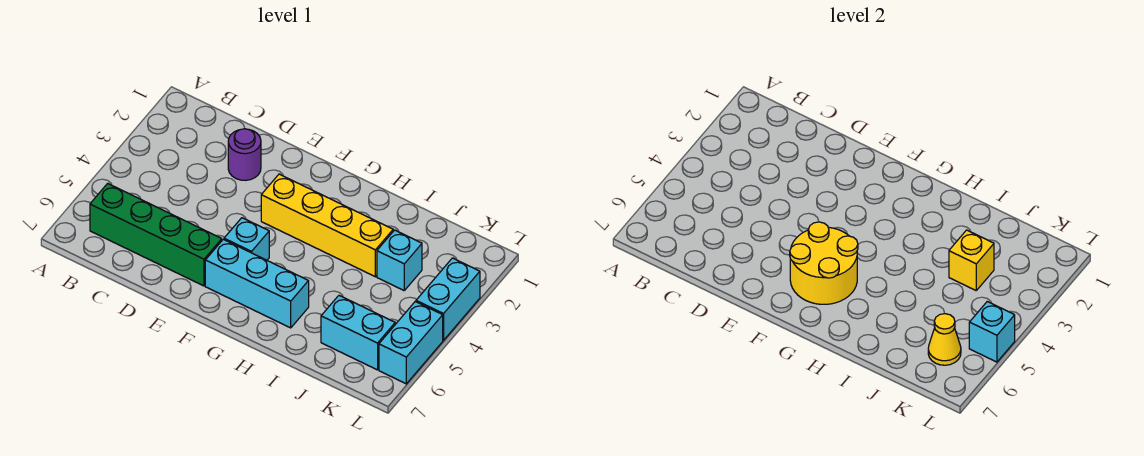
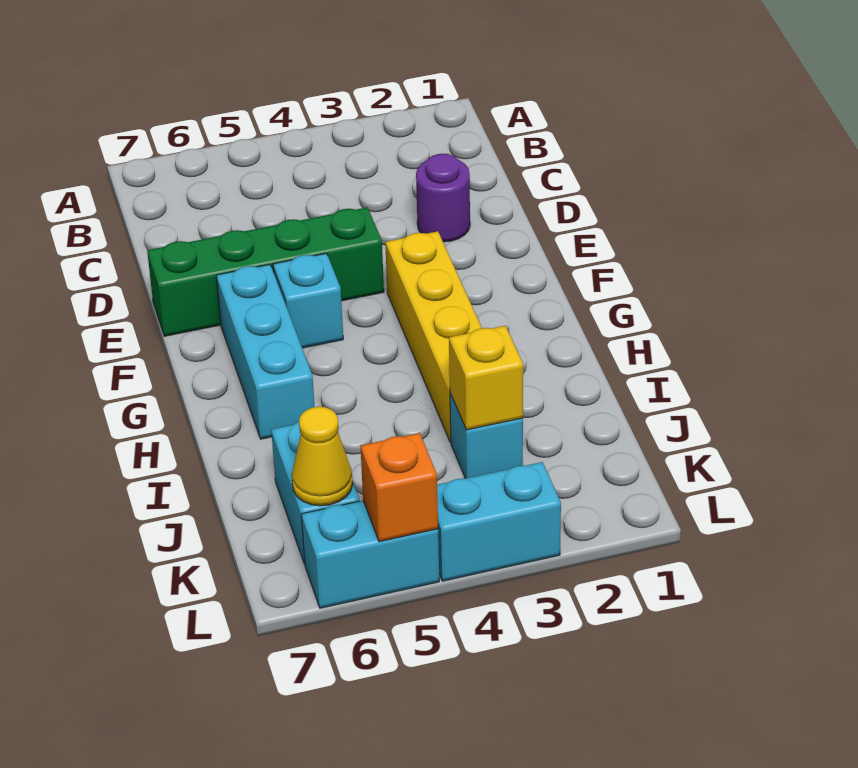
green 1x4 brick [90,183,222,286] -> green 1x4 brick turned to [147,207,384,336]
yellow 2x2 round brick [790,222,858,304] -> none
cyan 1x1 brick [969,302,1015,362] -> orange 1x1 brick [360,433,438,542]

